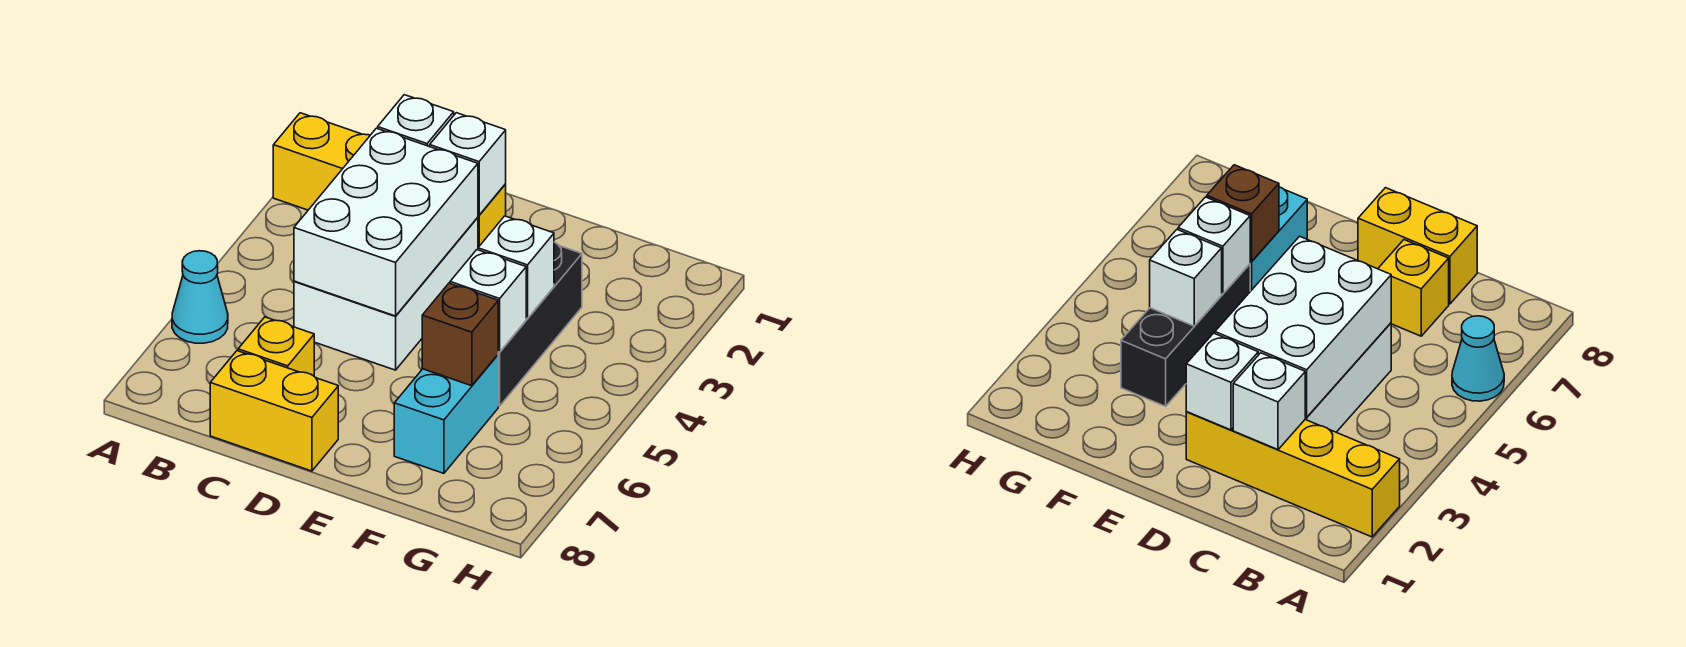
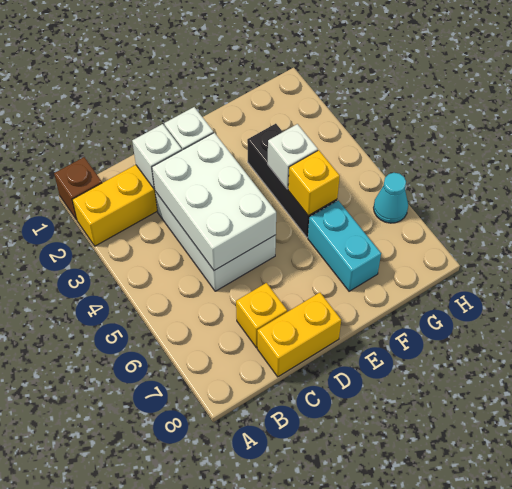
cyan 1x1 cone [172,251,228,343] -> cyan 1x1 cone moved to [374,173,408,223]
white 1x1 brick [450,250,526,352] -> yellow 1x1 brick [288,150,340,216]
brown 1x1 brick [422,283,498,386] -> brown 1x1 brick moved to [54,157,102,220]

